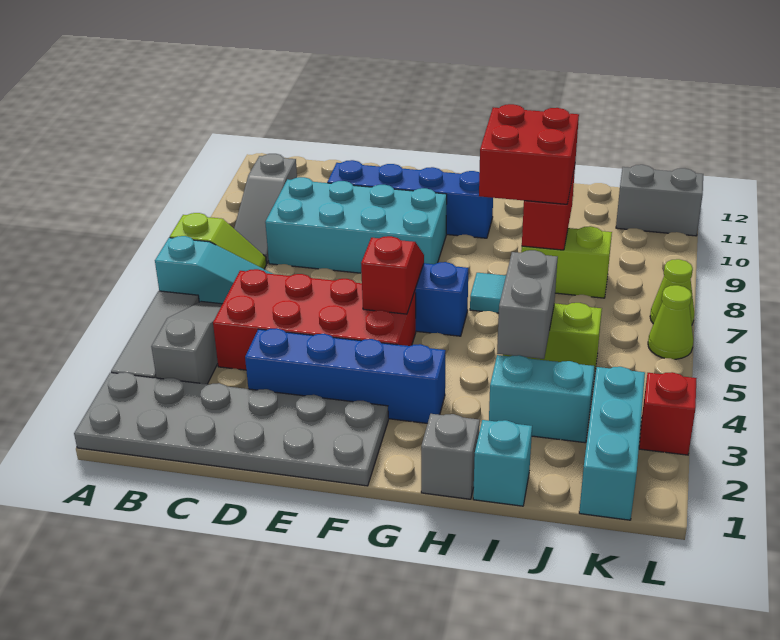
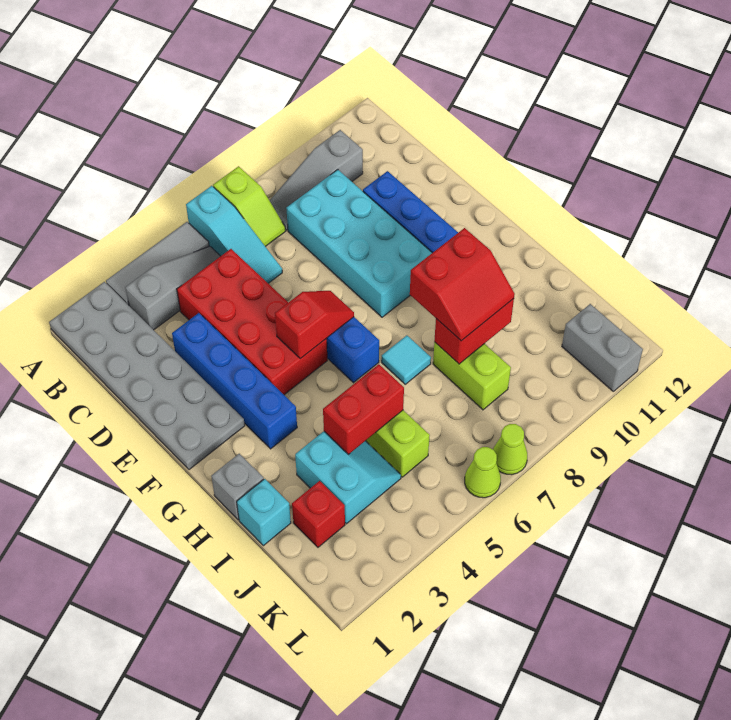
red 2x2 brick [479,104,579,204] -> red 2x2 slope [410,228,515,341]
grey 1x2 brick [497,250,558,359] -> red 1x2 brick [323,364,404,454]
cyan 1x3 brick [579,367,645,520] -> none
red 1x1 brick [639,372,697,455] -> red 1x1 brick moved to [292,481,345,547]

